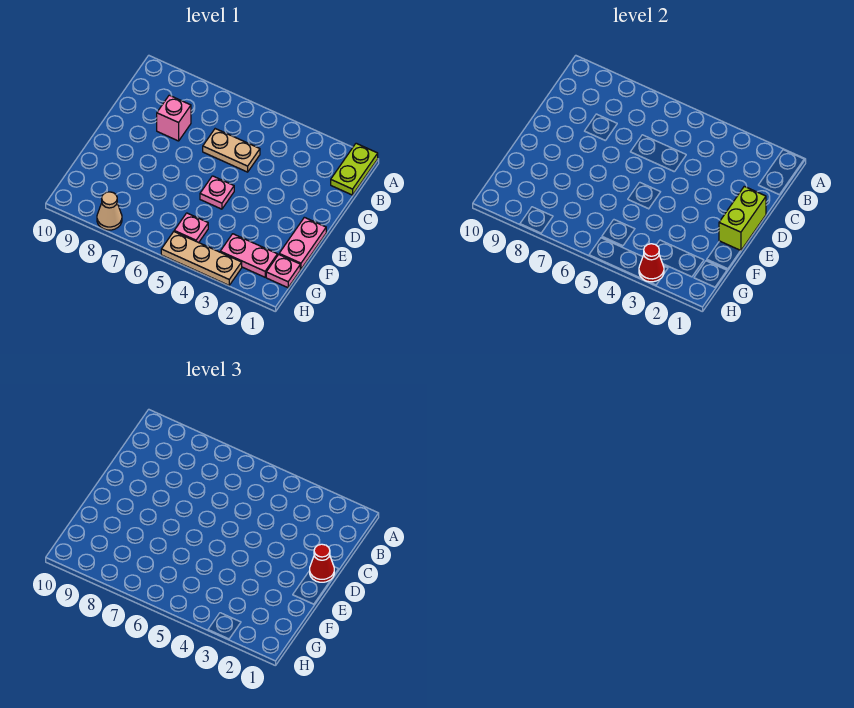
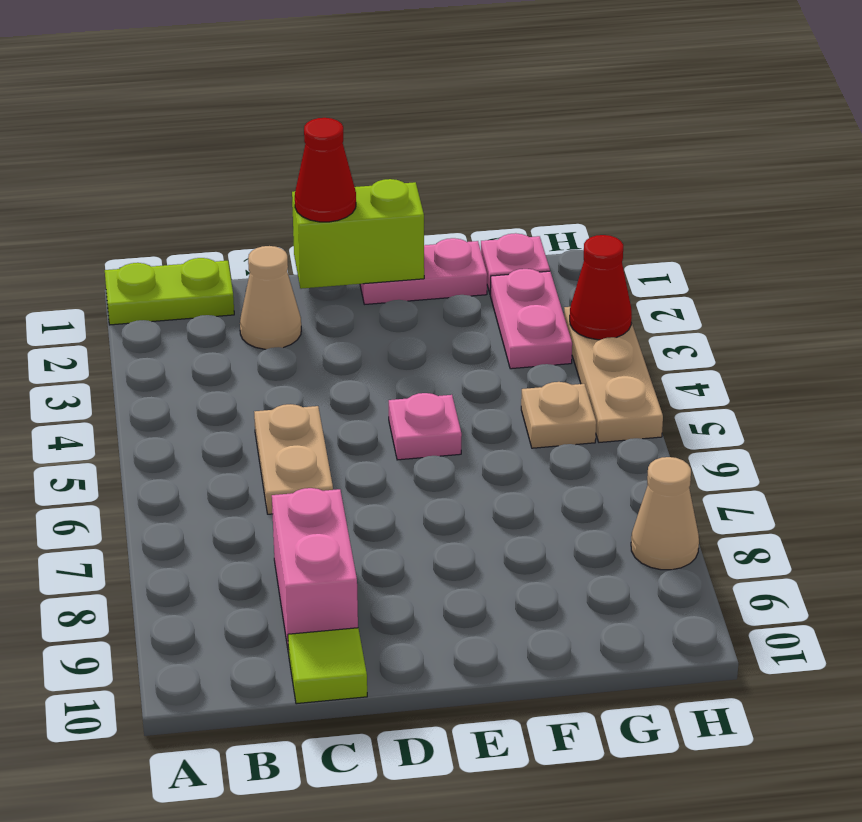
none -> tan 1x1 cone [240,246,301,349]
pink 1x1 brick [157,95,191,141] -> pink 1x2 brick [272,488,358,653]
none -> lime 1x1 tile [288,628,367,704]
pink 1x1 plate [174,213,208,243] -> tan 1x1 plate [521,382,596,448]

